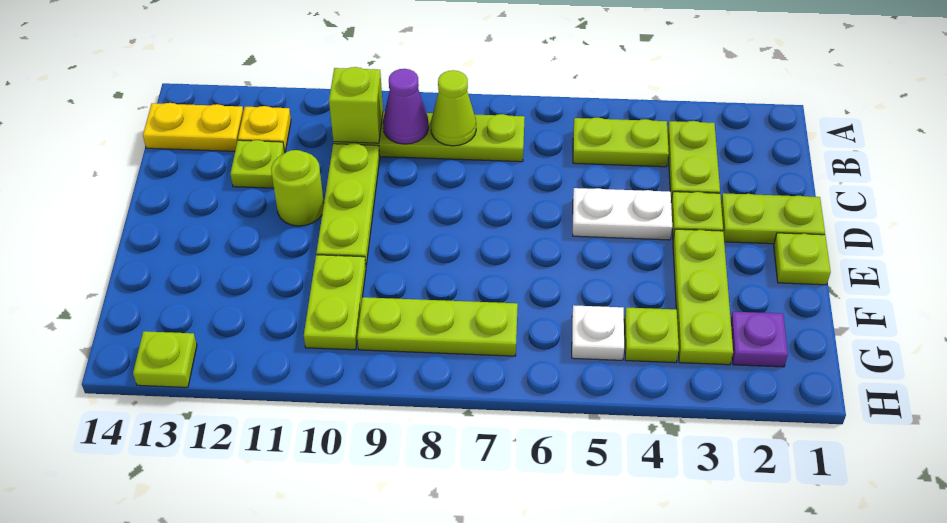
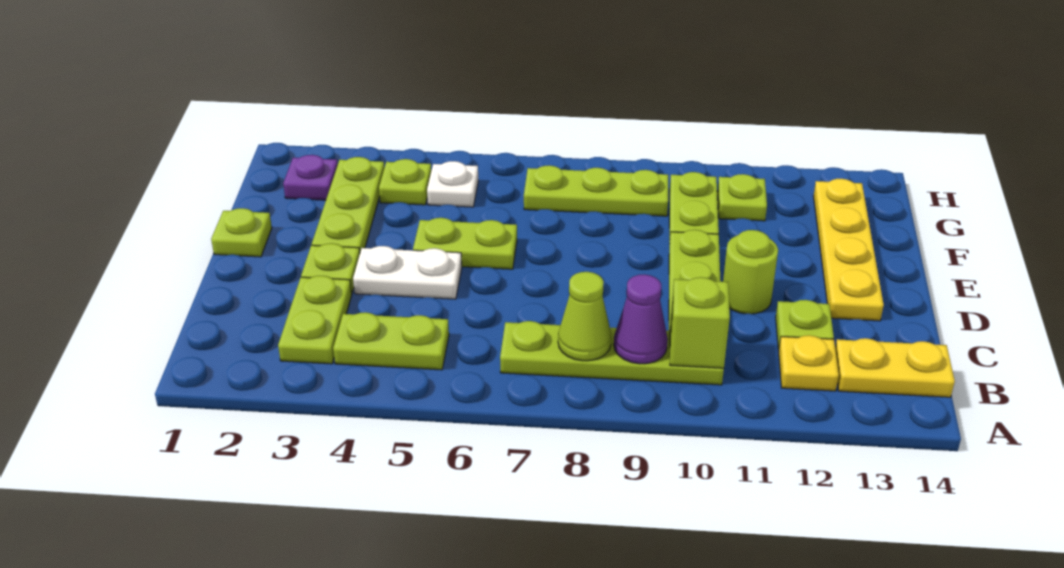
lime 1x2 plate [721,193,825,244] -> lime 1x2 plate moved to [413,218,517,269]
none -> yellow 1x4 plate [813,179,884,321]
lime 1x1 plate [133,331,197,387] -> lime 1x1 plate moved to [717,174,767,221]

